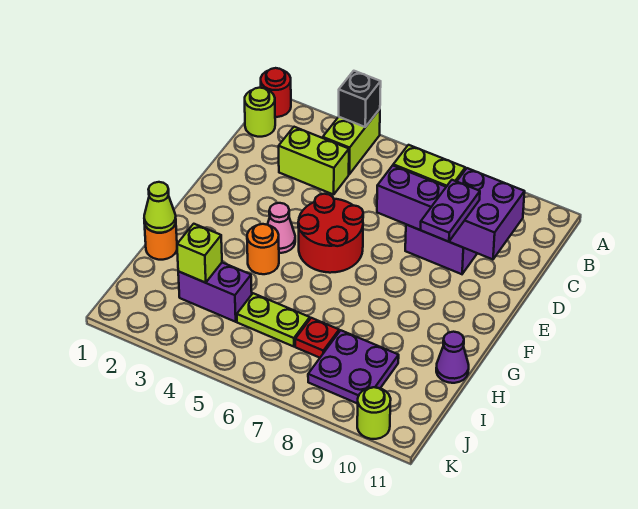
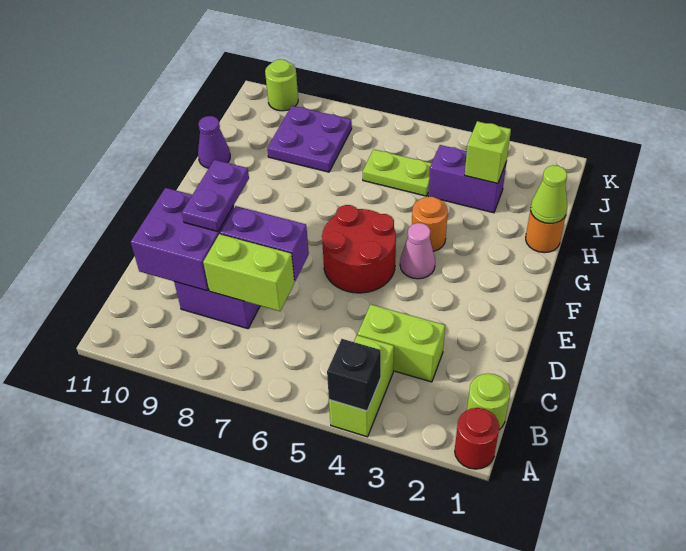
red 1x1 plate [295,318,339,358] -> none

